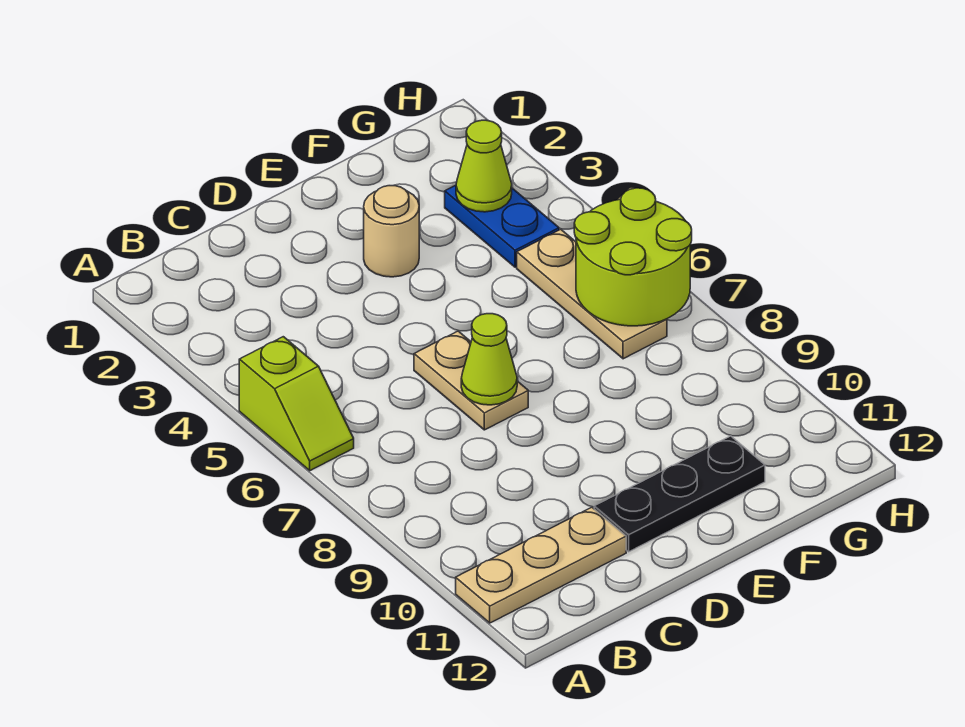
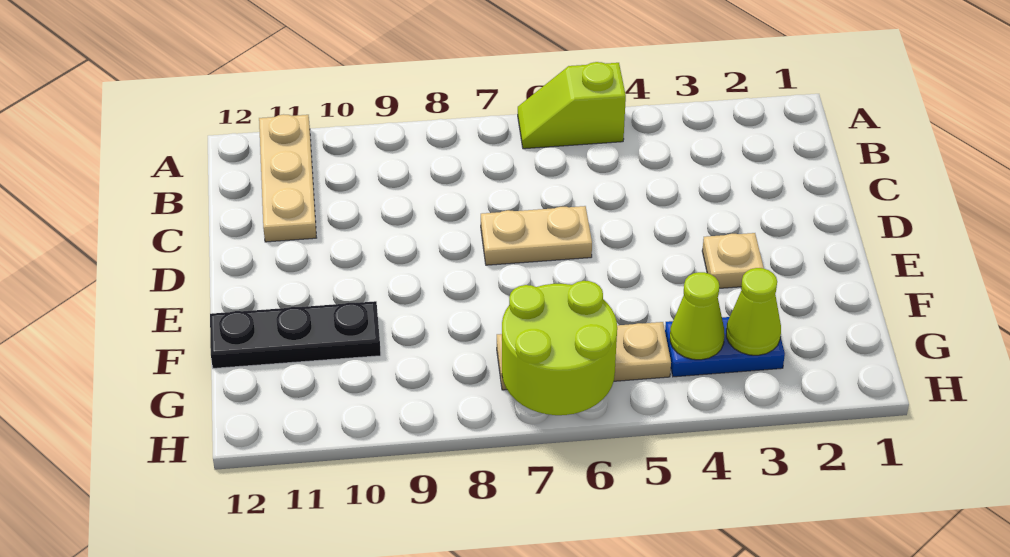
lime 1x1 cone [461,314,517,405] -> lime 1x1 cone moved to [670,272,725,360]
black 1x3 plate [594,436,765,552] -> black 1x3 plate turned to [210,301,381,368]
tan 1x1 round brick [364,186,419,277] -> tan 1x1 plate [702,233,764,288]

